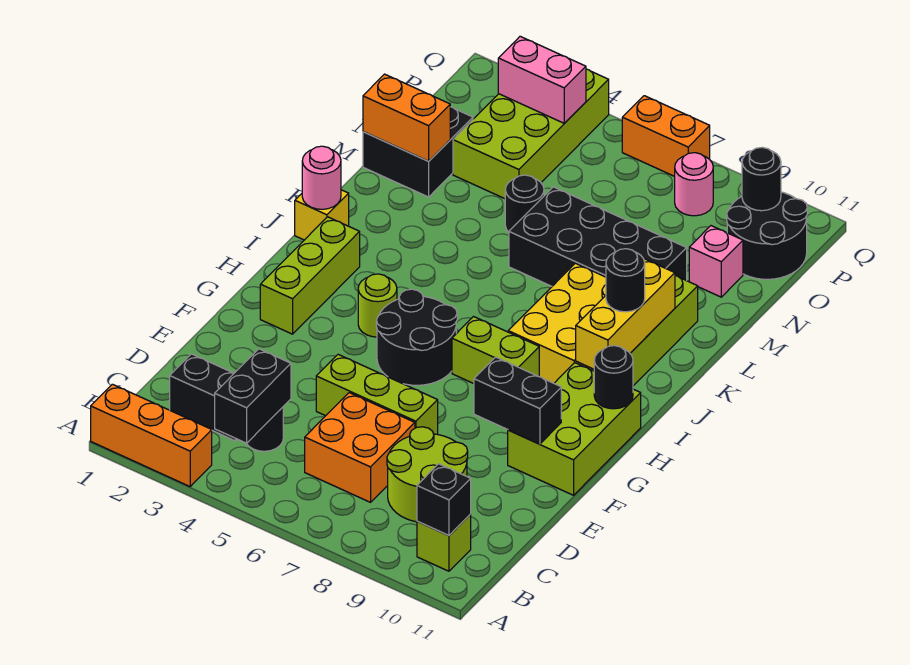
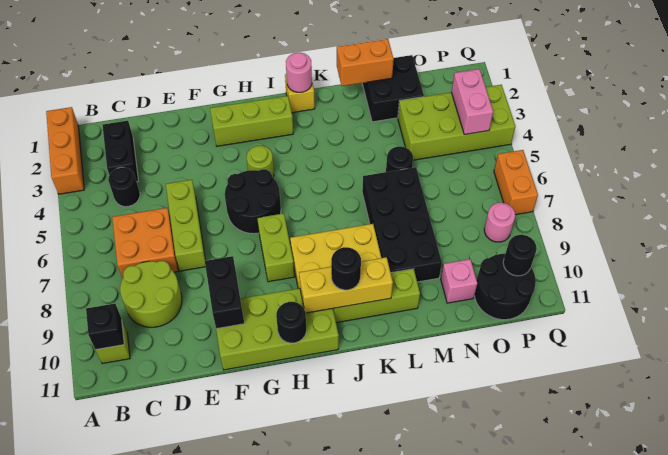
black 1x2 brick [215,349,291,443] -> none
lime 2x3 brick [508,363,641,495] -> lime 2x4 brick [216,288,339,370]
orange 1x2 brick [363,74,450,161] -> orange 1x2 brick turned to [337,39,394,86]

